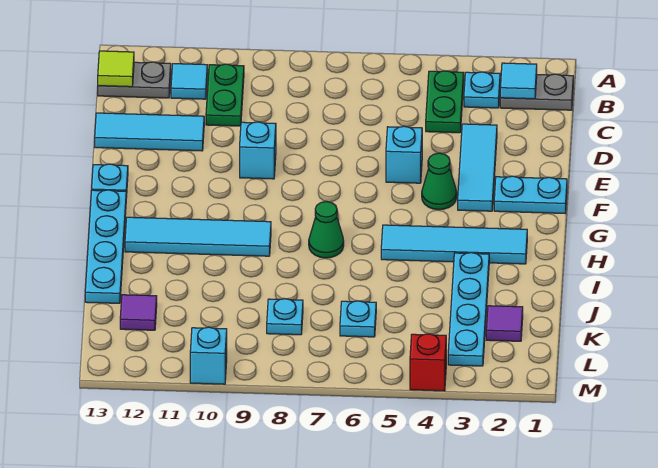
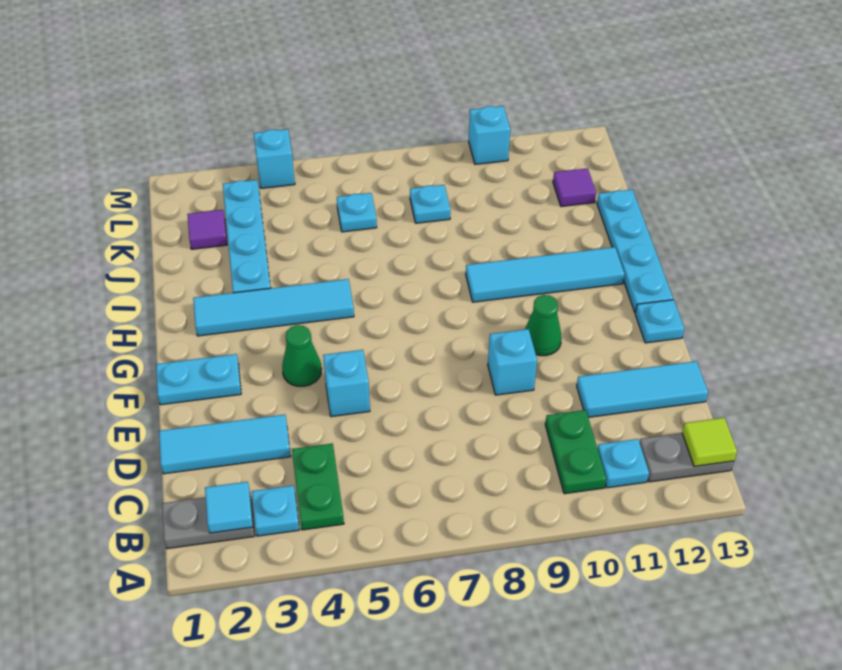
cyan 1x1 tile [171,64,207,99] -> cyan 1x1 plate [598,439,649,488]
cyan 1x3 tile [458,124,497,211] -> cyan 1x3 tile turned to [159,415,291,474]
green 1x1 cone [309,202,344,258] -> green 1x1 cone moved to [525,295,562,356]
red 1x1 brick [410,334,446,391] -> cyan 1x1 brick [254,129,295,188]

